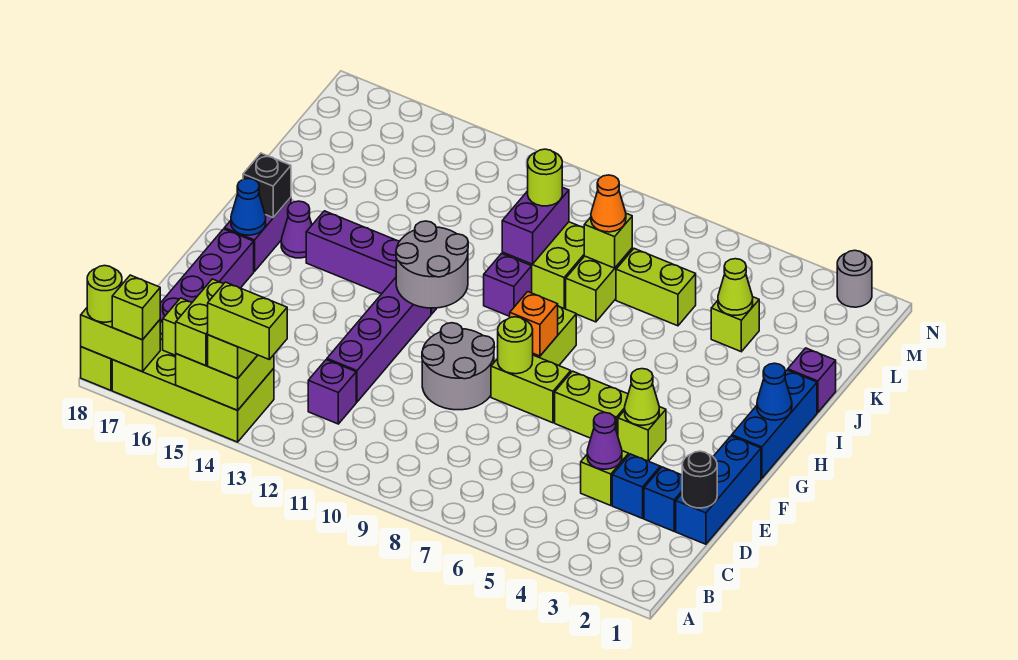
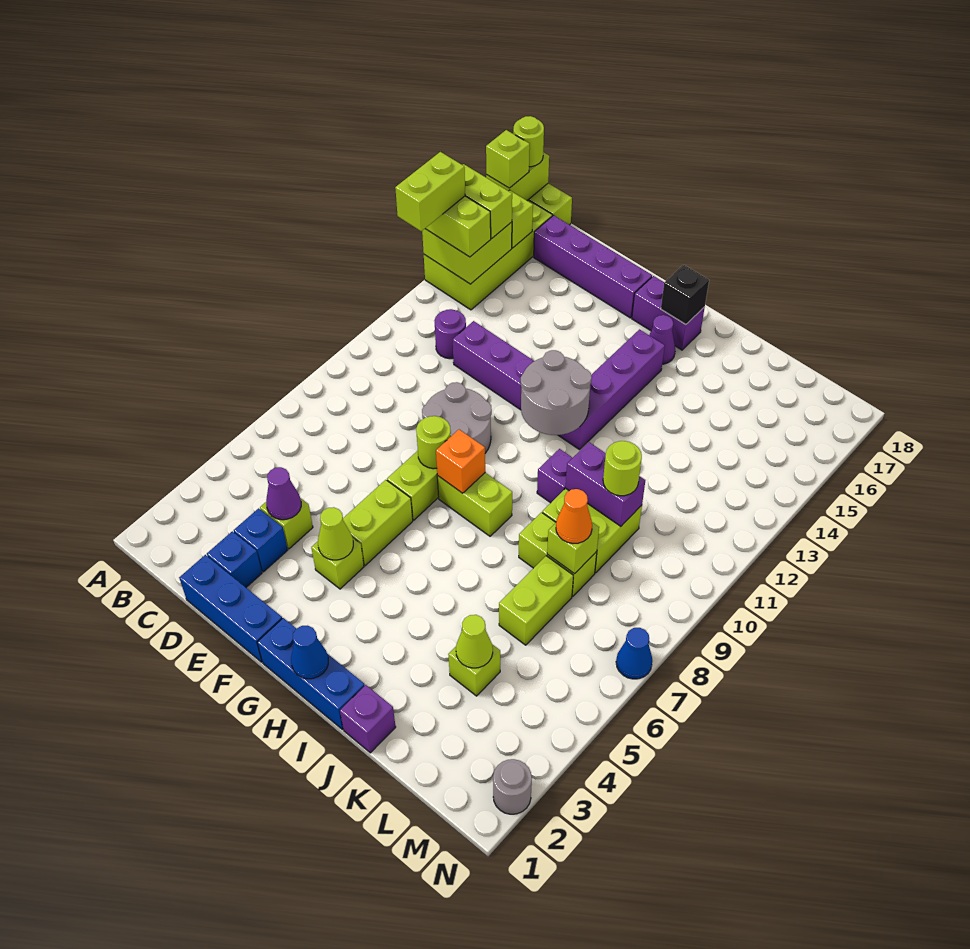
purple 1x1 brick [308,360,356,424] -> purple 1x1 round brick [434,309,466,359]
black 1x1 round brick [682,451,717,508] -> none
blue 1x1 cone [231,178,266,235] -> blue 1x1 cone moved to [616,628,652,679]

